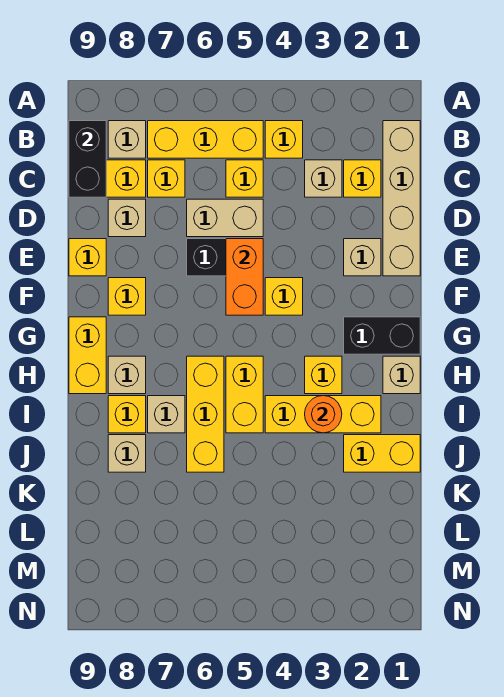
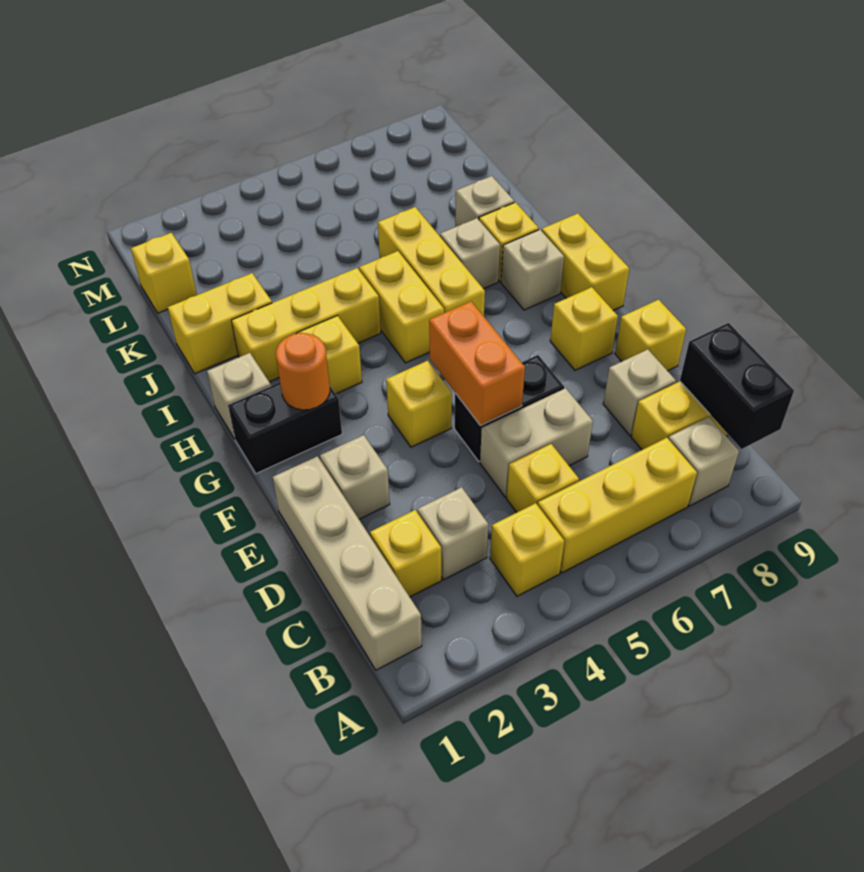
yellow 1x1 brick [148,160,185,197] -> yellow 1x1 brick moved to [131,233,197,313]
orange 1x1 round brick [305,396,342,433] -> orange 1x1 round brick moved to [276,333,330,410]

